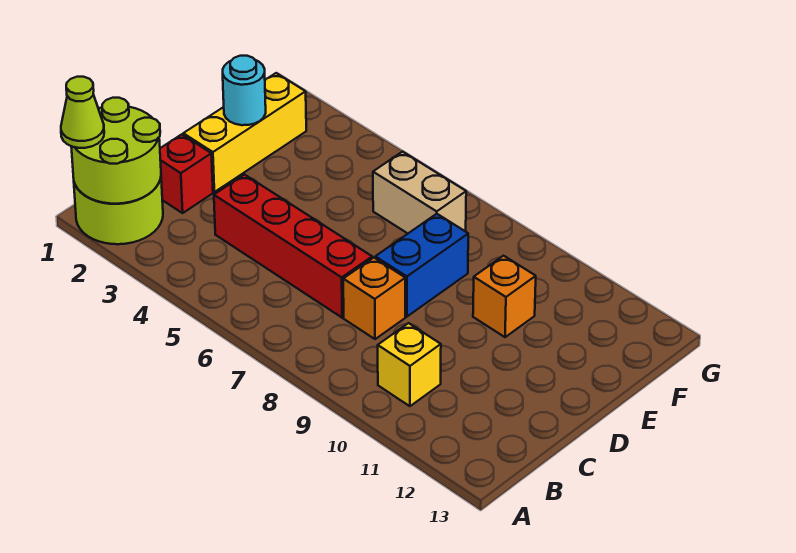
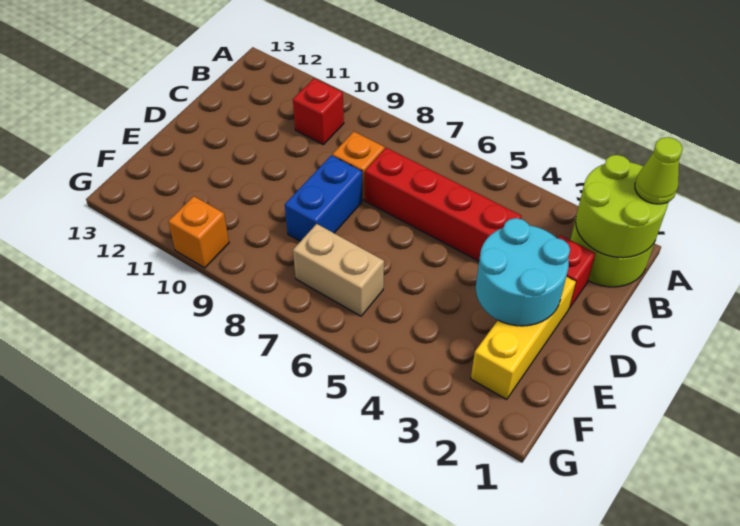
yellow 1x1 brick [378,323,441,406] -> red 1x1 brick [293,78,344,145]
cyan 1x1 round brick [223,56,266,125] -> cyan 2x2 round brick [476,218,570,326]
orange 1x1 brick [473,256,536,337] -> orange 1x1 brick moved to [168,196,229,268]

